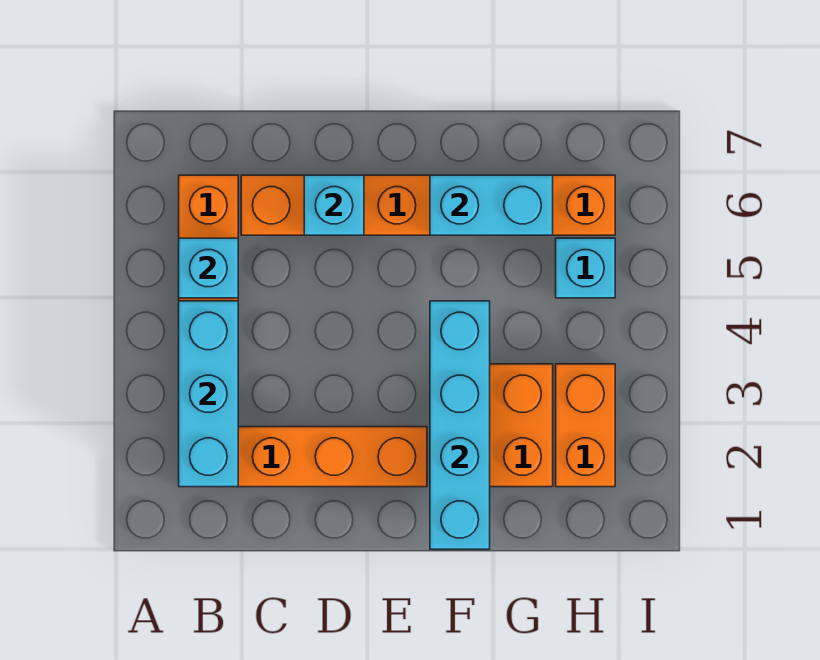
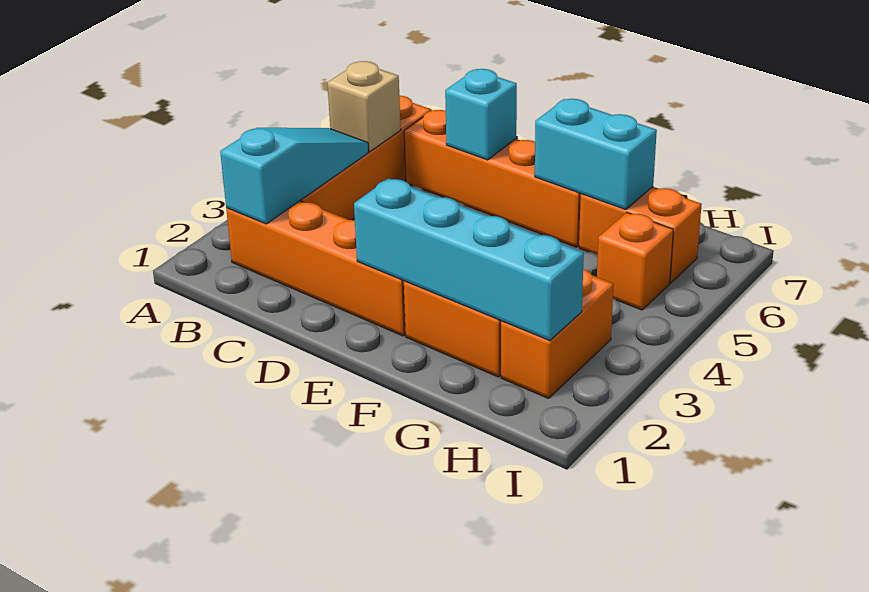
cyan 1x3 brick [179,301,238,487] -> cyan 1x3 slope [220,128,369,224]
cyan 1x1 brick [179,238,238,298] -> tan 1x1 brick [327,61,401,151]
cyan 1x4 brick [430,301,490,549] -> cyan 1x4 brick turned to [354,178,584,341]
cyan 1x1 brick [556,238,615,298] -> orange 1x1 brick [597,213,673,310]

